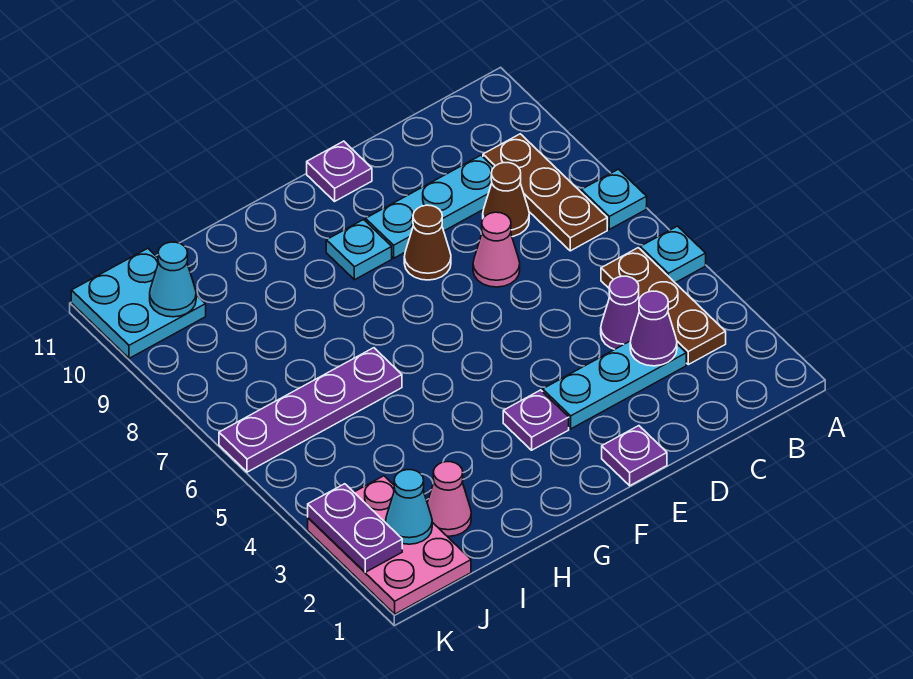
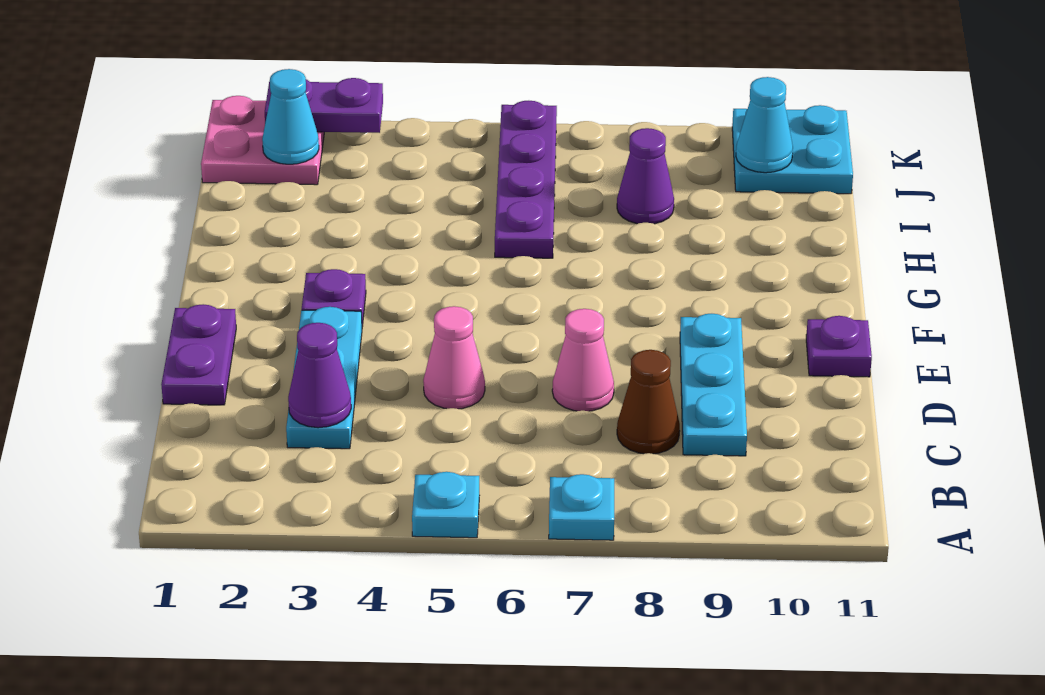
brown 1x3 plate [601,248,726,365] -> none
brown 1x3 plate [483,134,607,251] -> none
purple 1x1 cone [601,276,639,349] -> purple 1x1 cone moved to [617,128,674,224]
purple 1x1 plate [602,426,667,486] -> purple 1x2 plate [161,304,236,405]
brown 1x1 cone [404,205,451,280] -> none
cyan 1x1 plate [326,220,392,280] -> none
pink 1x1 cone [427,462,471,536] -> pink 1x1 cone moved to [423,306,485,409]
pink 2x3 plate [308,476,471,614] -> pink 2x2 plate [201,96,324,185]

